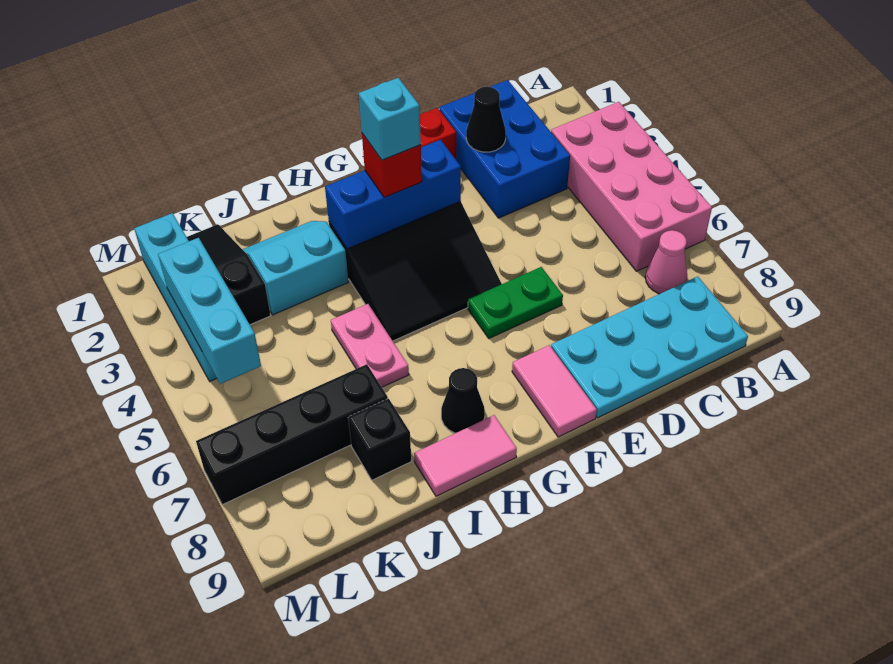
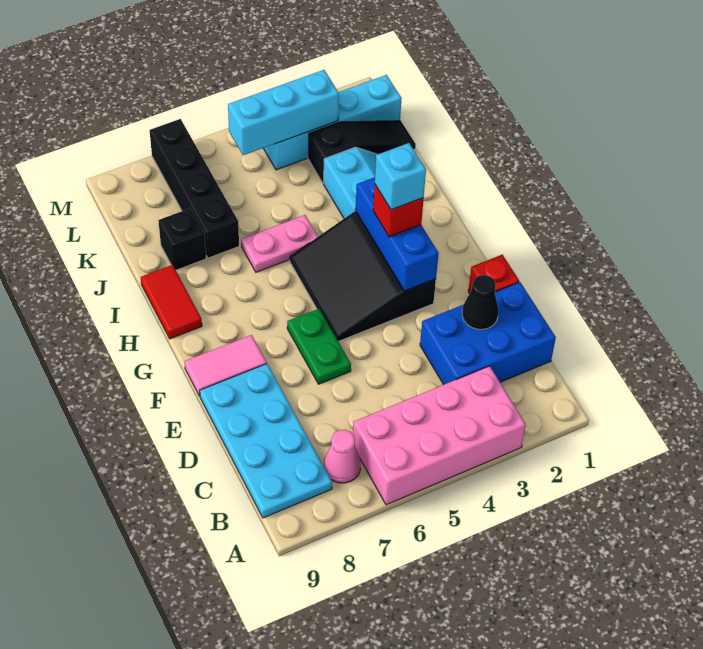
black 1x1 cone [441,368,485,433] -> none
pink 1x2 tile [414,415,517,496] -> red 1x2 tile [141,265,202,339]

